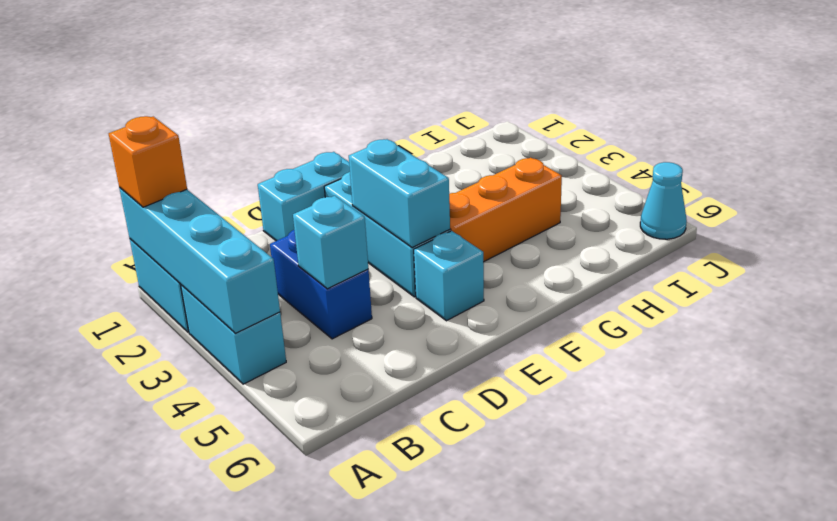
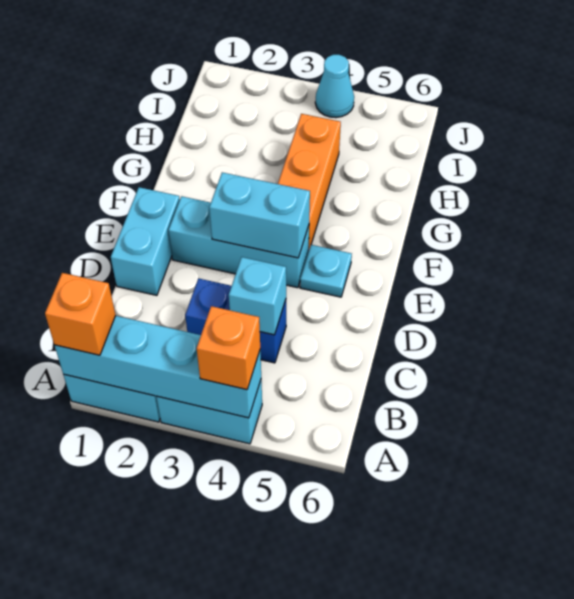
none -> orange 1x1 brick [197,306,260,390]
cyan 1x1 brick [414,231,484,321] -> cyan 1x1 plate [300,245,352,297]
cyan 1x1 cone [640,162,687,239] -> cyan 1x1 cone moved to [315,55,354,118]

